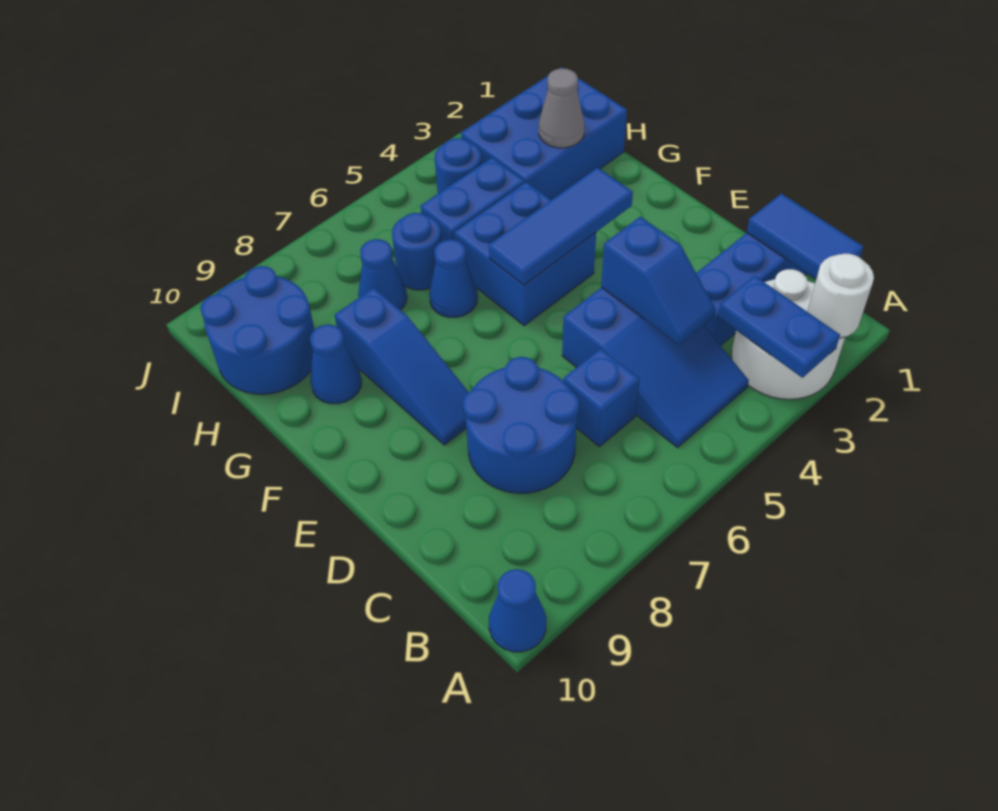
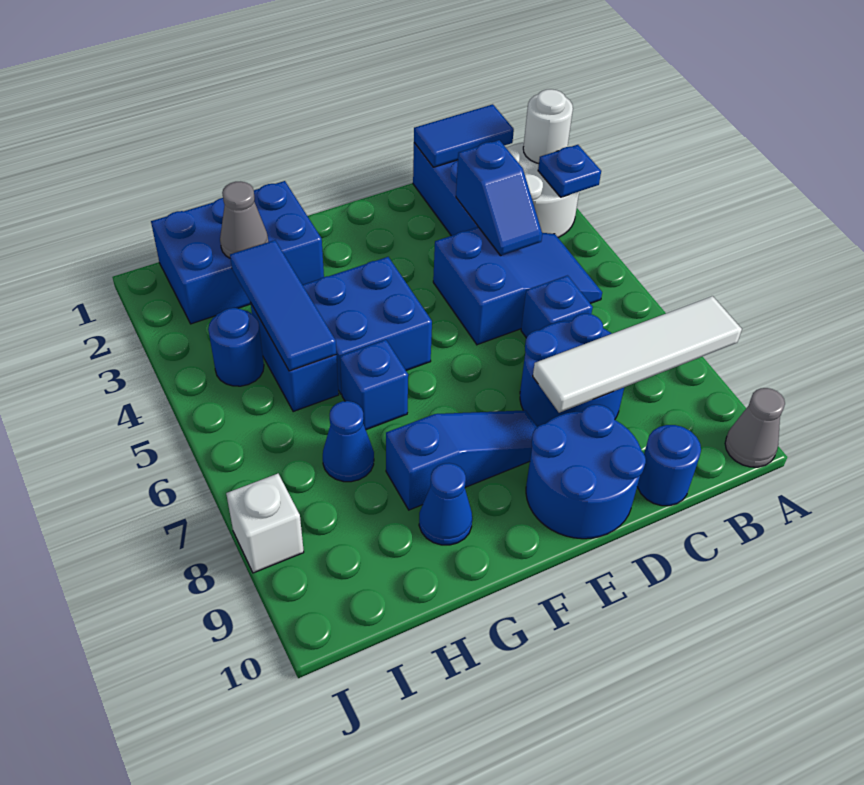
blue 1x2 plate [718,276,840,378] -> blue 1x1 plate [538,145,601,197]
none -> white 1x4 tile [533,296,742,413]
blue 1x1 cone [489,569,546,652] -> grey 1x1 cone [725,388,785,467]
blue 1x2 slope [601,217,716,345] -> blue 1x2 slope turned to [456,140,542,255]
blue 1x3 tile [489,167,633,285] -> blue 1x3 tile moved to [230,240,336,371]
blue 1x1 cone [429,240,478,317] -> blue 1x1 brick [340,340,408,430]
blue 2x3 brick [461,67,627,200] -> blue 2x3 brick turned to [151,181,324,324]
blue 1x1 round brick [392,213,442,290] -> blue 1x1 round brick moved to [637,425,701,506]
blue 2x2 round brick [200,266,315,394] -> blue 2x2 round brick moved to [526,405,646,539]
none -> white 1x1 brick [226,474,304,573]

